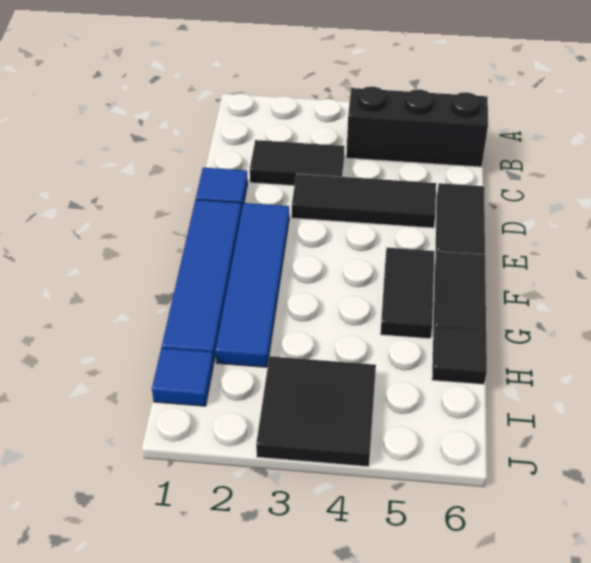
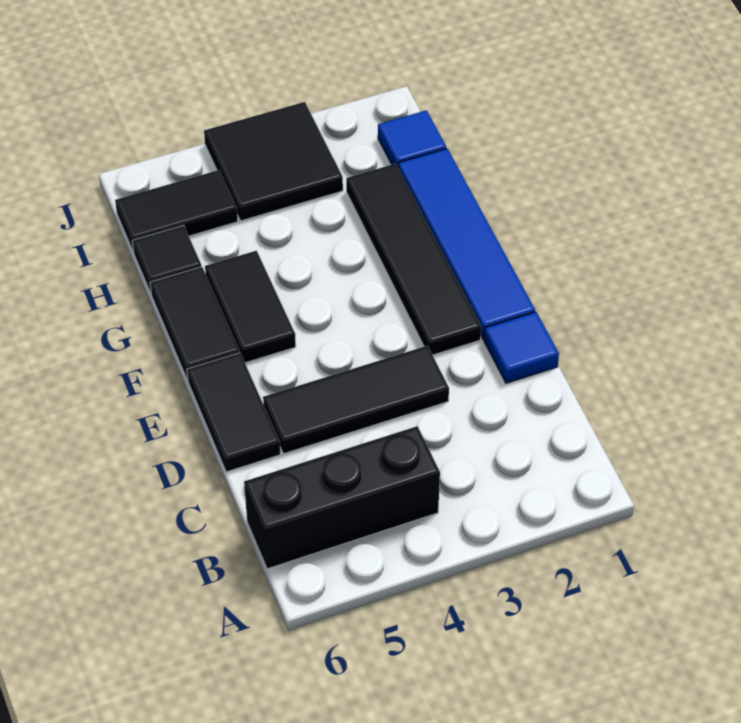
black 1x2 tile [250,140,344,186] -> black 1x2 tile moved to [115,170,238,252]
blue 1x4 tile [215,203,289,367] -> black 1x4 tile [346,164,481,355]

